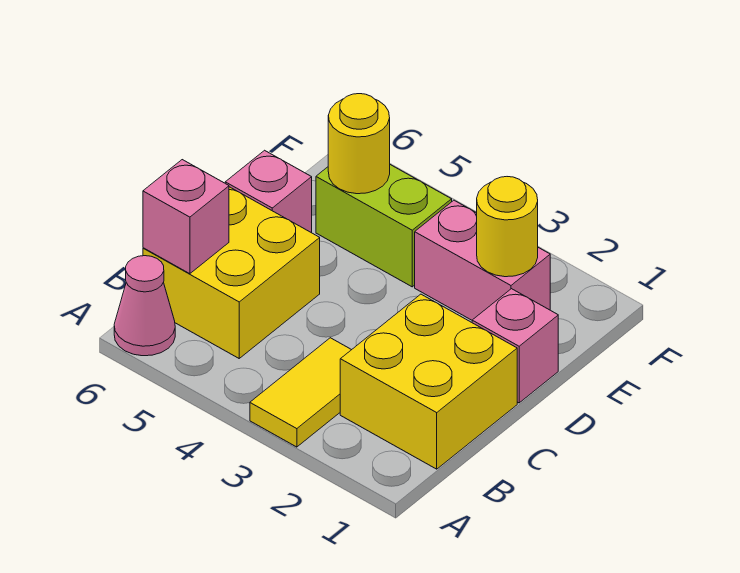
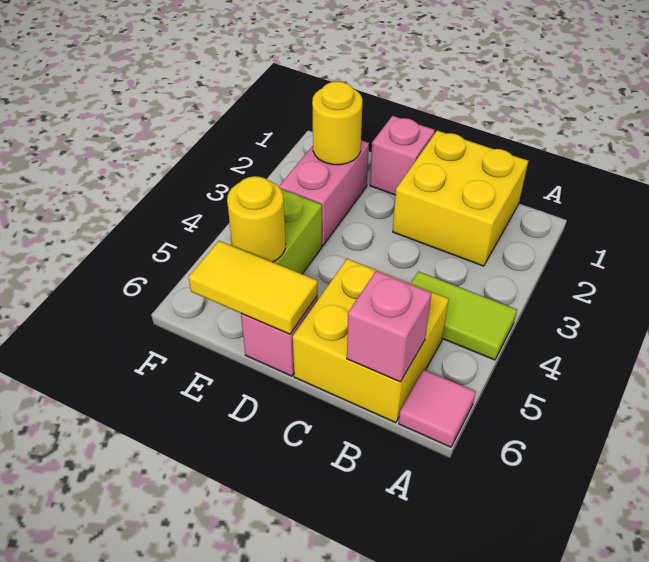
yellow 1x2 tile [250,338,351,447] -> yellow 1x2 tile moved to [188,241,318,334]
none -> lime 1x2 tile [411,271,517,360]
pink 1x1 cone [114,256,175,356] -> pink 1x1 tile [399,370,475,447]

